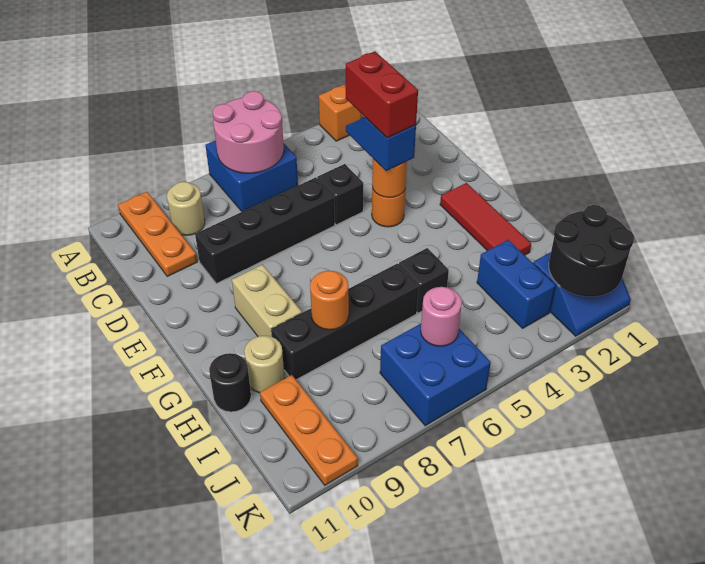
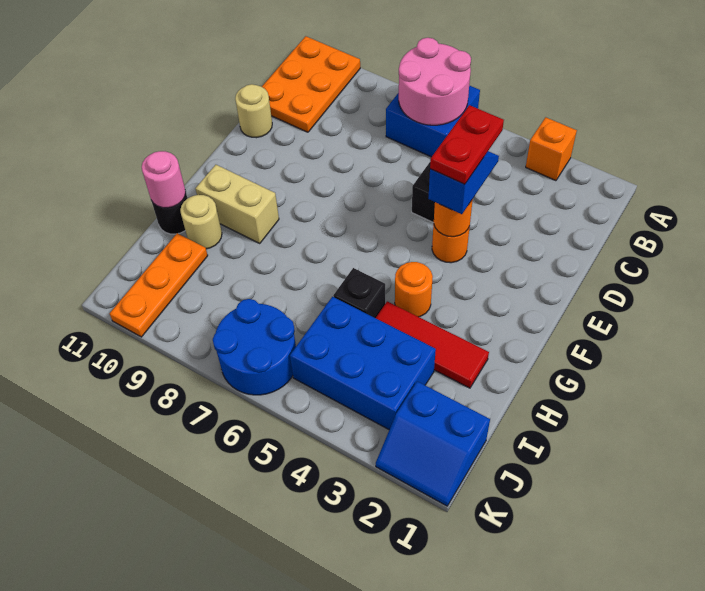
orange 1x3 plate [118,192,197,276] -> orange 2x3 plate [262,36,360,132]
tan 1x1 round brick [167,182,205,235] -> tan 1x1 round brick moved to [235,84,272,138]
red 1x2 brick [346,51,418,138] -> red 1x2 plate [430,105,504,184]
black 1x4 brick [195,177,335,284] -> none
red 1x3 tile [440,183,531,255] -> red 1x3 tile turned to [376,301,489,388]
tan 1x2 brick [232,264,302,337] -> tan 1x2 brick turned to [195,165,279,243]
black 1x4 brick [271,264,419,380] -> none
orange 1x1 round brick [310,271,349,330] -> orange 1x1 round brick moved to [395,262,433,317]
blue 1x2 brick [477,240,556,328] -> blue 2x3 brick [290,297,436,430]
black 2x2 round brick [549,205,634,297] -> none
blue 2x2 brick [380,324,491,426] -> blue 2x2 round brick [213,299,296,395]
pink 1x1 round brick [421,287,462,346] -> pink 1x1 round brick moved to [142,151,186,208]

